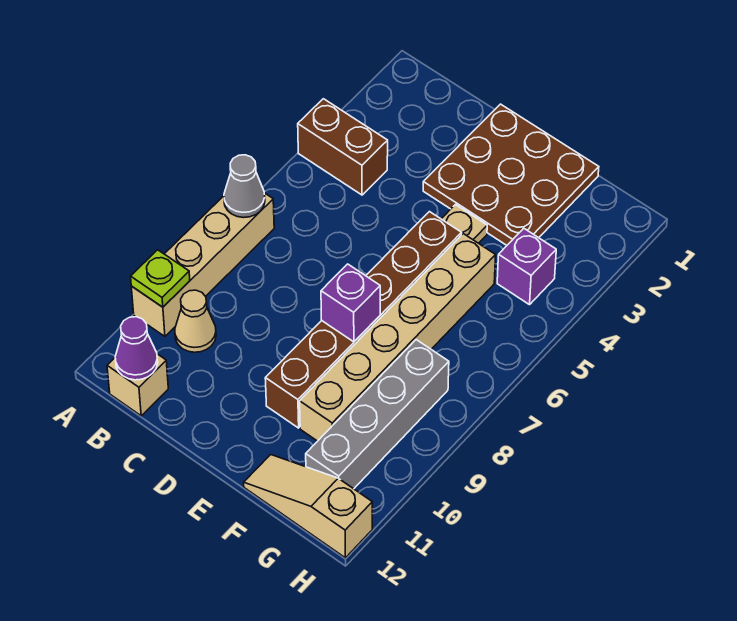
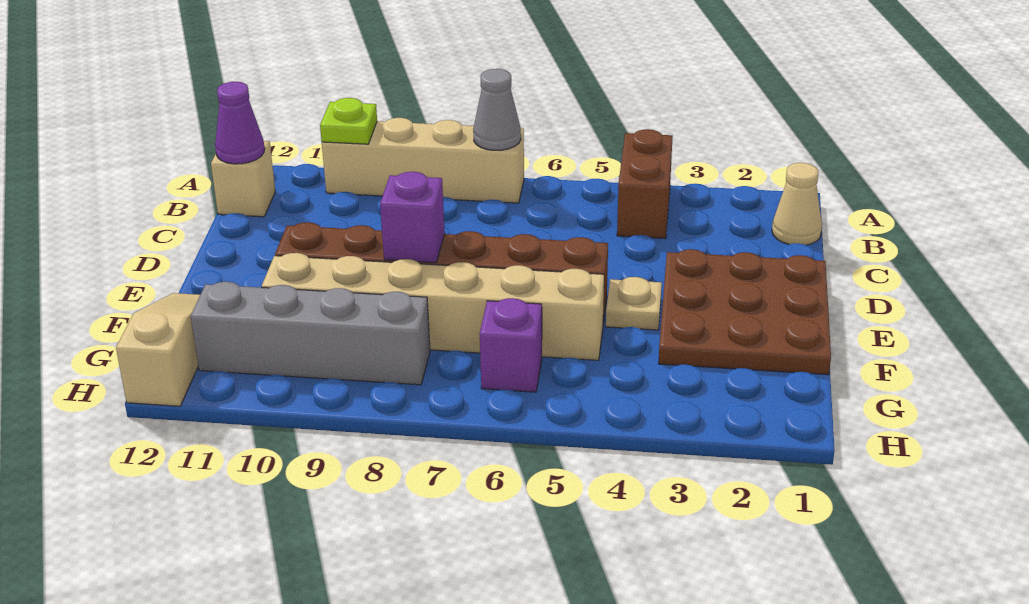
tan 1x1 cone [175,290,216,352] -> tan 1x1 cone moved to [772,163,822,245]
purple 1x1 brick [497,228,556,305] -> purple 1x1 brick moved to [480,298,542,392]

